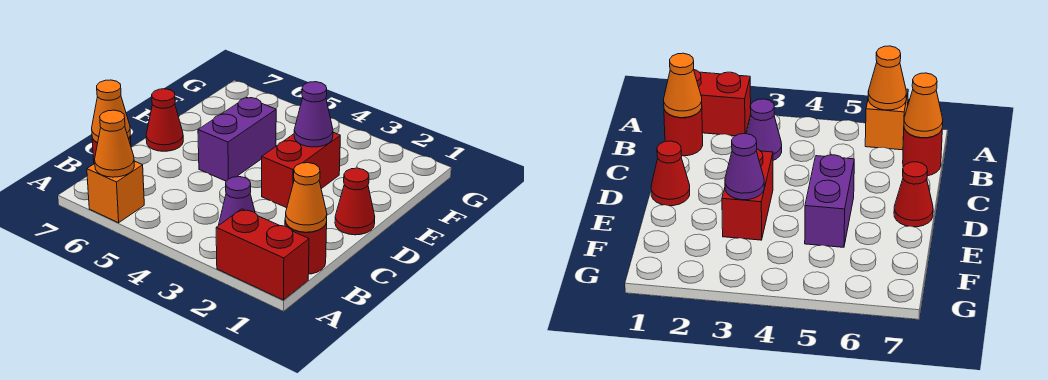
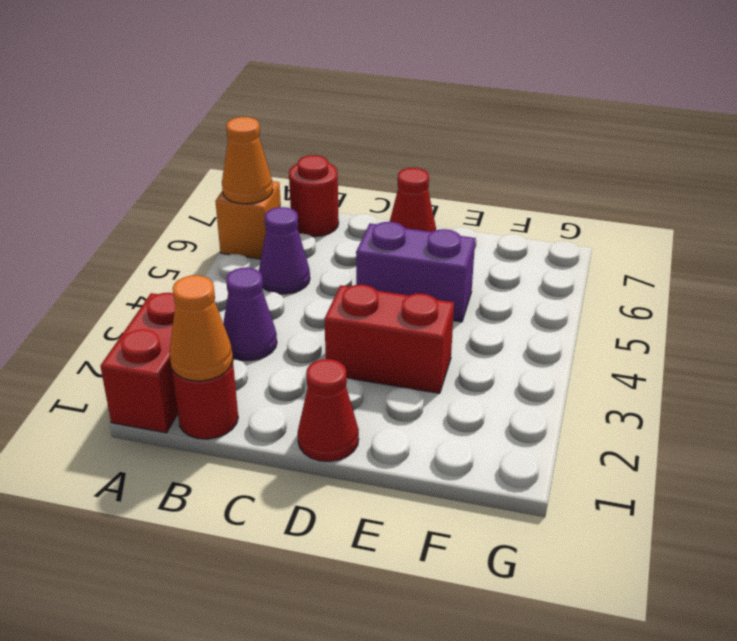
orange 1x1 cone [92,80,130,143] -> none
purple 1x1 cone [294,82,333,147] -> purple 1x1 cone moved to [259,207,310,294]

